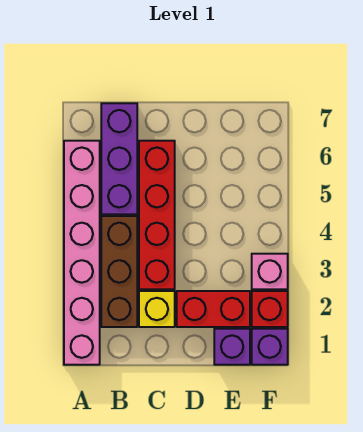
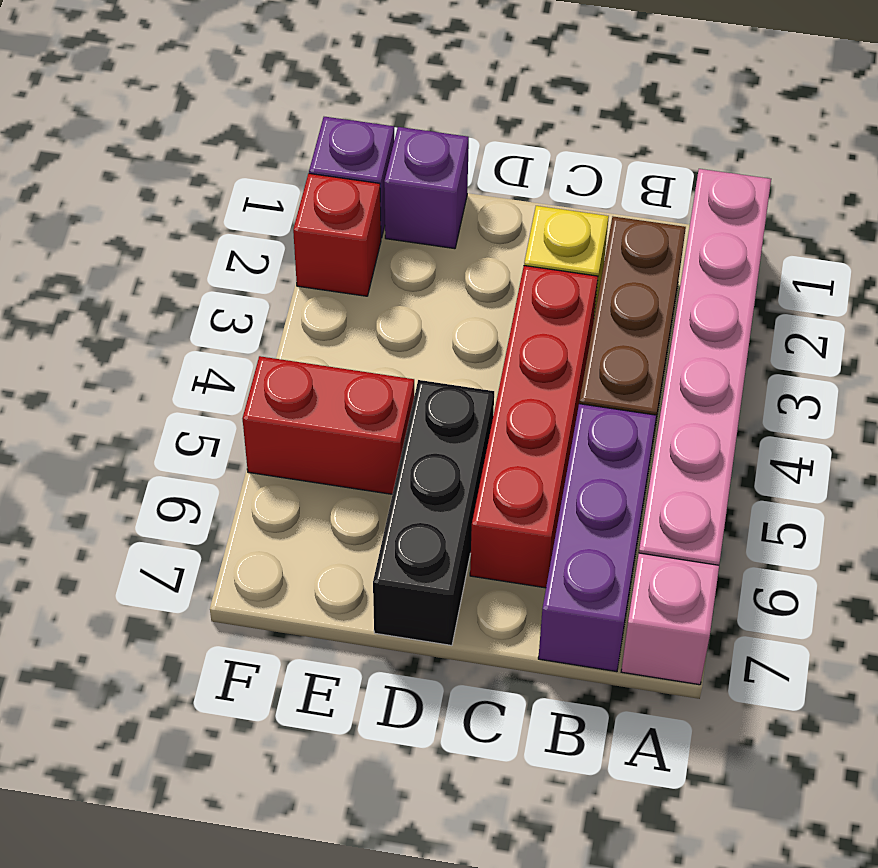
red 1x2 brick [177,291,250,327] -> red 1x2 brick moved to [242,356,414,494]
none -> black 1x3 brick [373,380,494,646]
pink 1x1 brick [252,254,288,289] -> pink 1x1 brick moved to [621,553,719,685]

